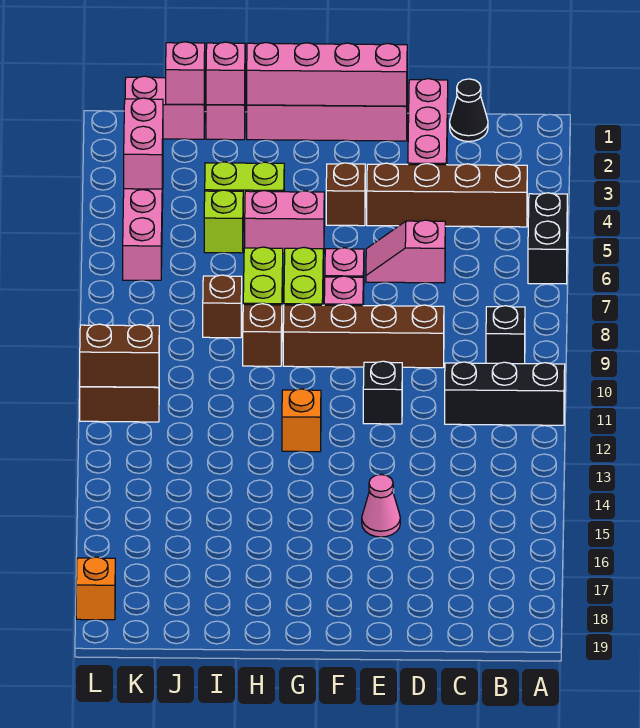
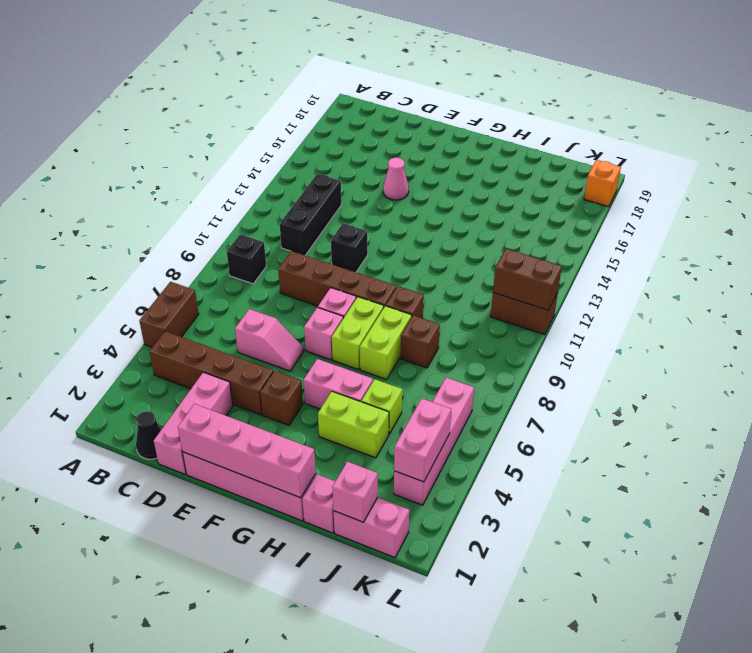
black 1x2 brick [528,193,567,284] -> brown 1x2 brick [139,282,199,347]
black 1x3 brick [445,362,565,425] -> black 1x3 brick turned to [280,174,341,255]
orange 1x1 brick [282,389,321,452] -> none
pink 1x1 brick [206,42,245,105] -> none

